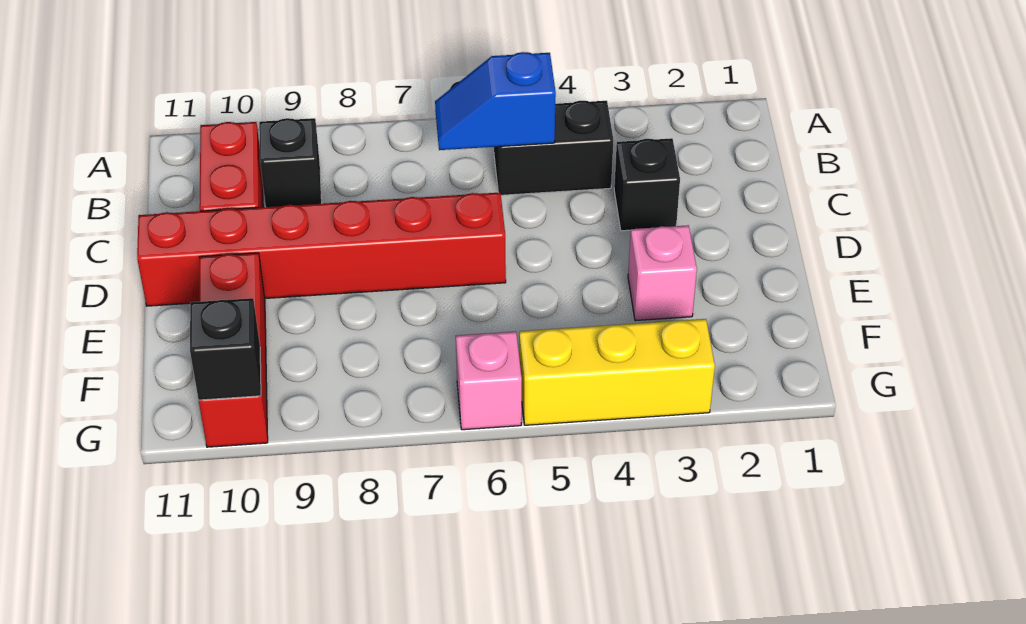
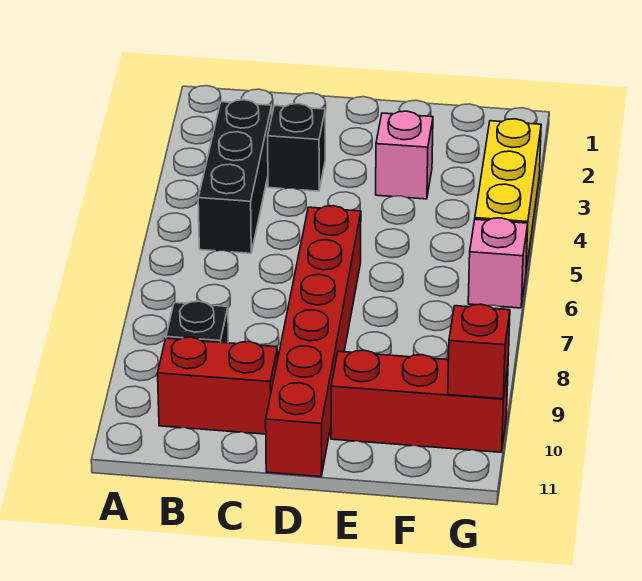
black 1x2 brick [494,101,613,195] -> black 1x3 brick [198,100,272,253]
blue 1x2 slope [435,52,556,150] -> none
black 1x1 brick [190,298,261,400] -> red 1x1 brick [448,304,510,399]

